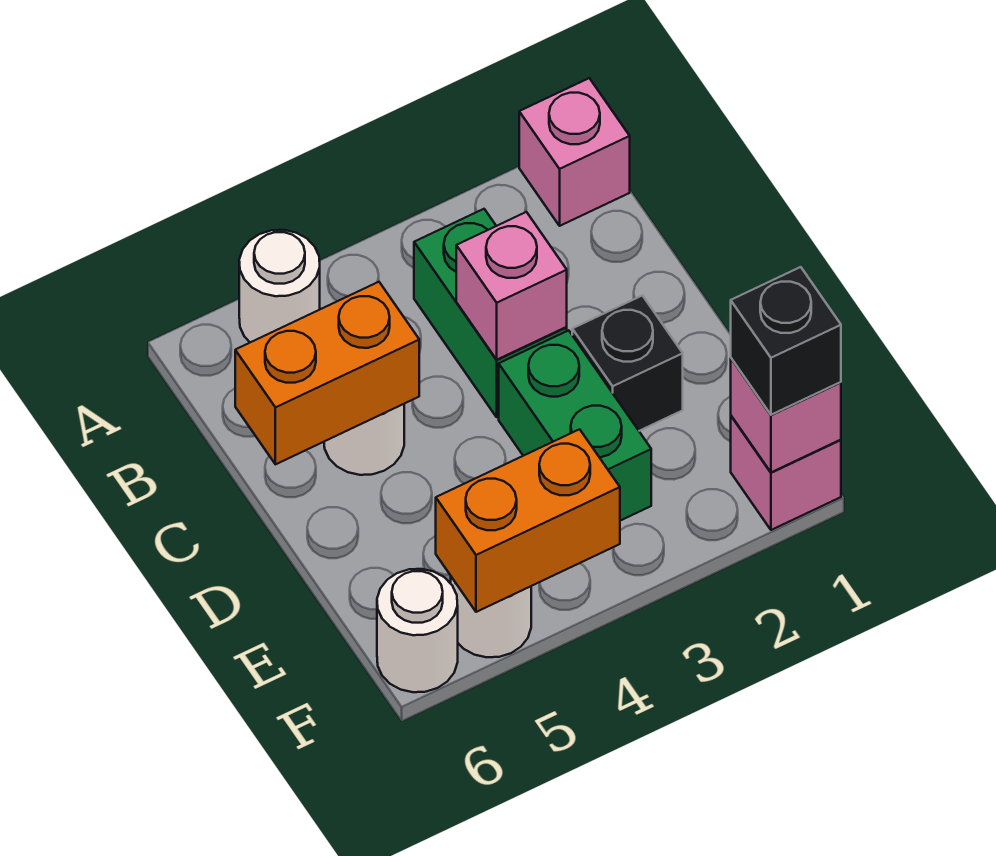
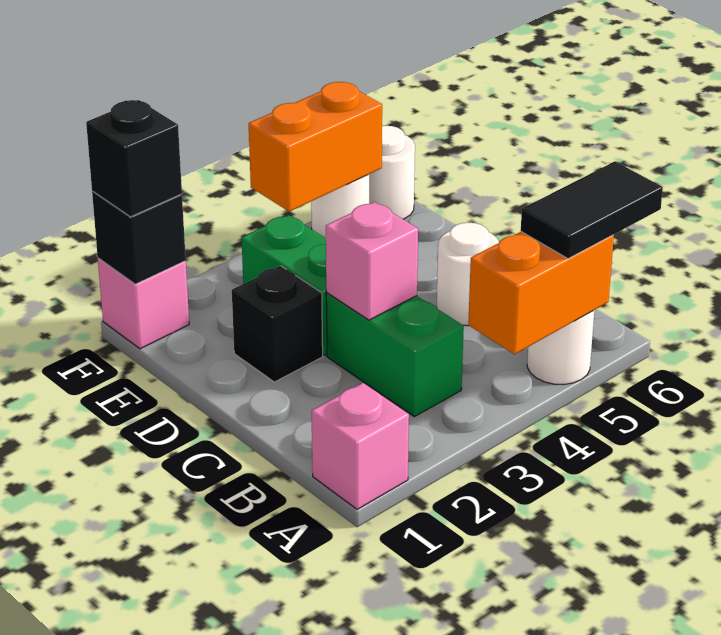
none -> black 1x2 tile [521,161,663,259]
orange 1x2 brick [235,282,419,464] -> orange 1x2 brick moved to [468,232,614,354]
pink 1x1 brick [731,358,841,472] -> black 1x1 brick [92,191,186,284]

